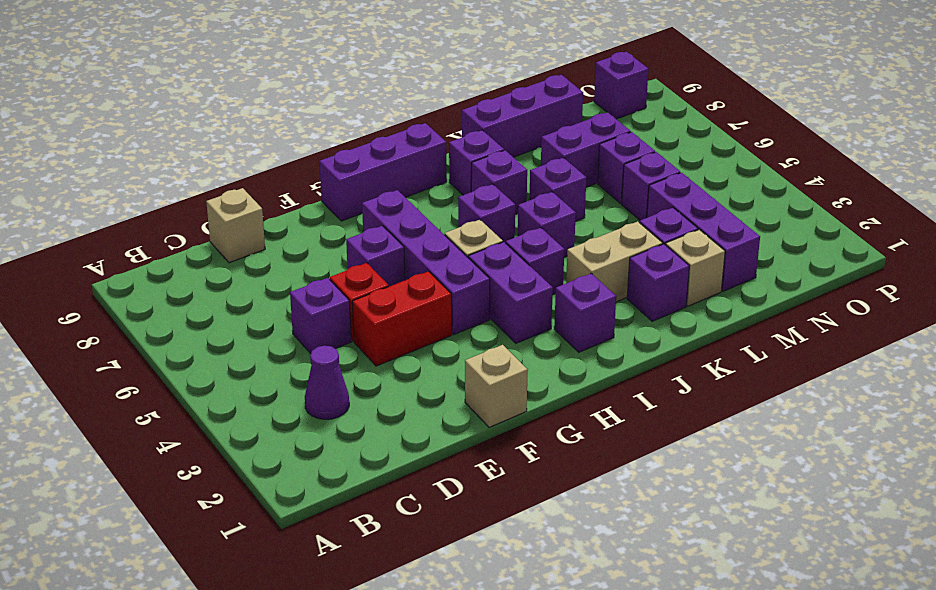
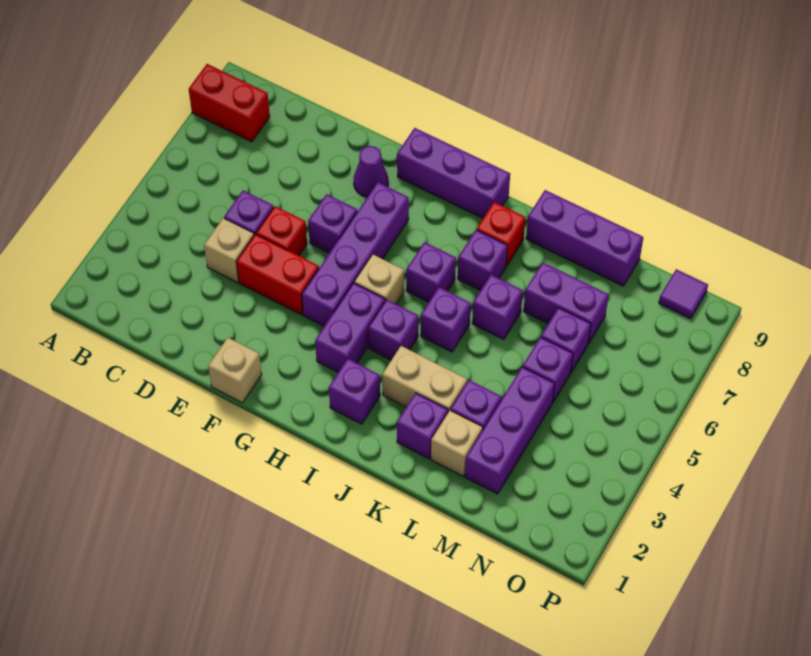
none -> red 1x2 brick [189,64,270,142]
purple 1x1 cone [305,346,349,419] -> purple 1x1 cone moved to [354,146,388,197]
tan 1x1 brick [206,188,265,263] -> tan 1x1 brick moved to [204,218,254,282]
purple 1x1 brick [449,130,504,195] -> red 1x1 brick [477,202,525,266]
purple 1x1 brick [594,52,648,119] -> purple 1x1 tile [659,269,708,319]

